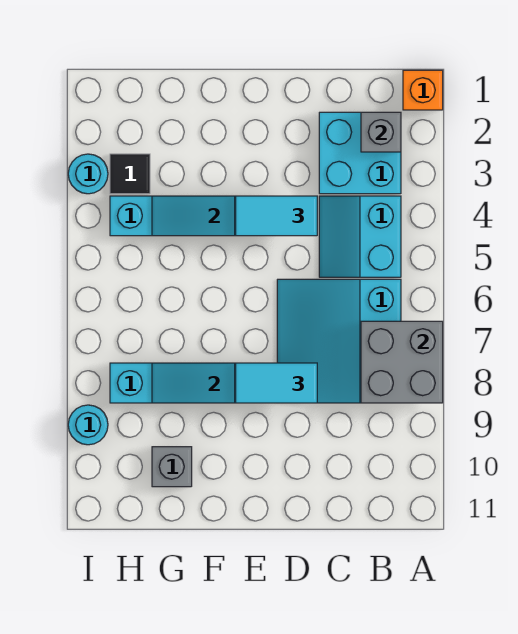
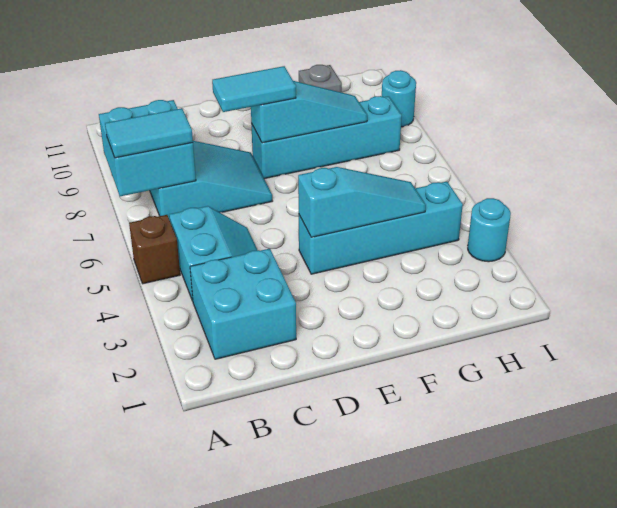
orange 1x1 brick [403,70,443,110] -> none
none -> brown 1x1 brick [129,215,180,284]
grey 2x2 brick [361,321,443,403] -> cyan 2x2 brick [99,100,196,196]
grey 1x1 brick [361,112,401,152] -> none
cyan 3x3 slope [277,279,401,403] -> cyan 2x3 slope [150,141,272,220]
cyan 1x2 tile [236,196,317,236] -> cyan 1x2 tile moved to [105,108,193,158]
black 1x1 tile [110,154,150,194] -> none

